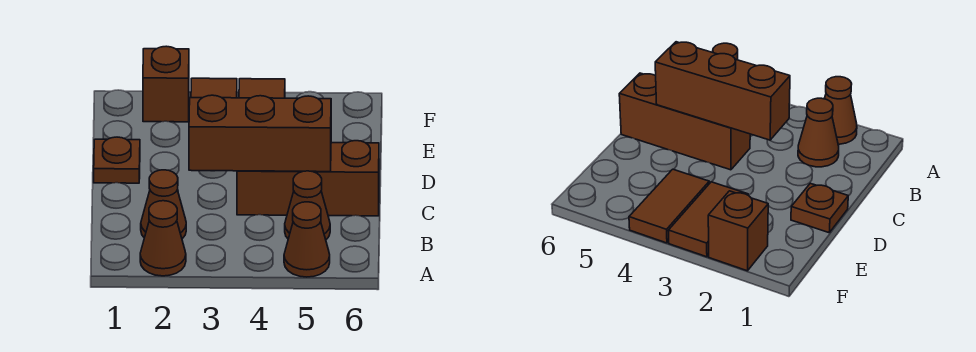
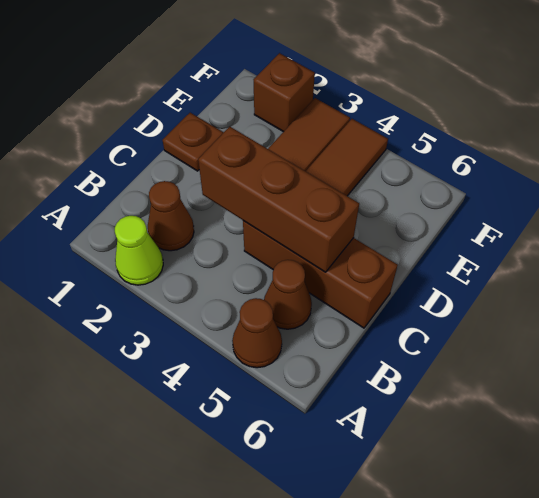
brown 1x1 cone [140,201,186,276] -> lime 1x1 cone [115,216,163,285]

